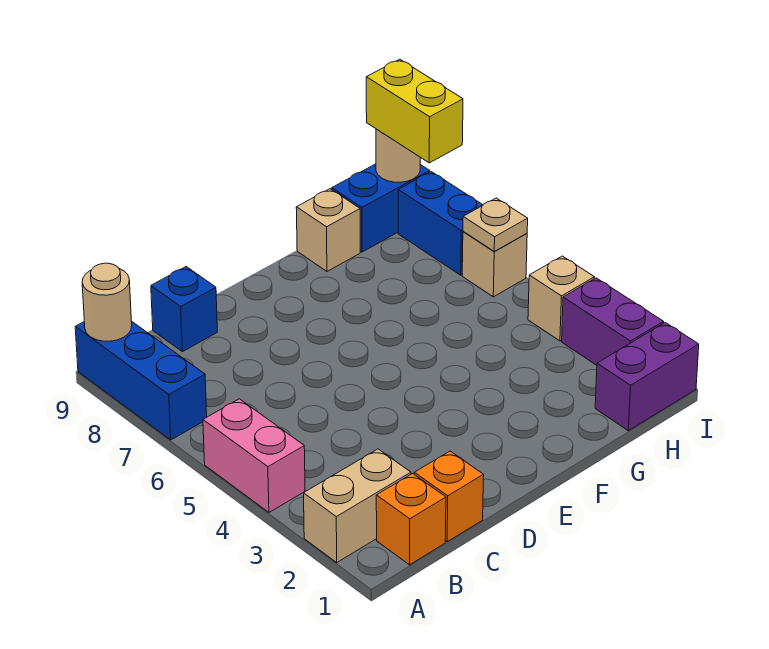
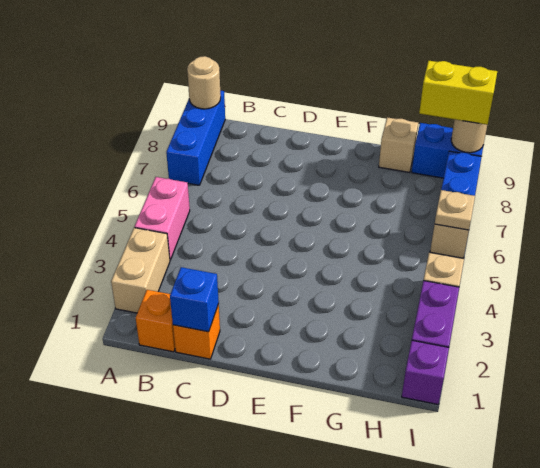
tan 1x2 brick [304,449,411,562] -> tan 1x2 brick turned to [111,228,170,313]
blue 1x1 brick [151,267,217,352] -> blue 1x1 brick moved to [170,267,219,332]
purple 1x2 brick [595,323,699,431] -> purple 1x1 brick [402,340,449,404]
yellow 1x2 brick [366,59,463,163] -> yellow 1x2 brick turned to [419,61,497,125]

